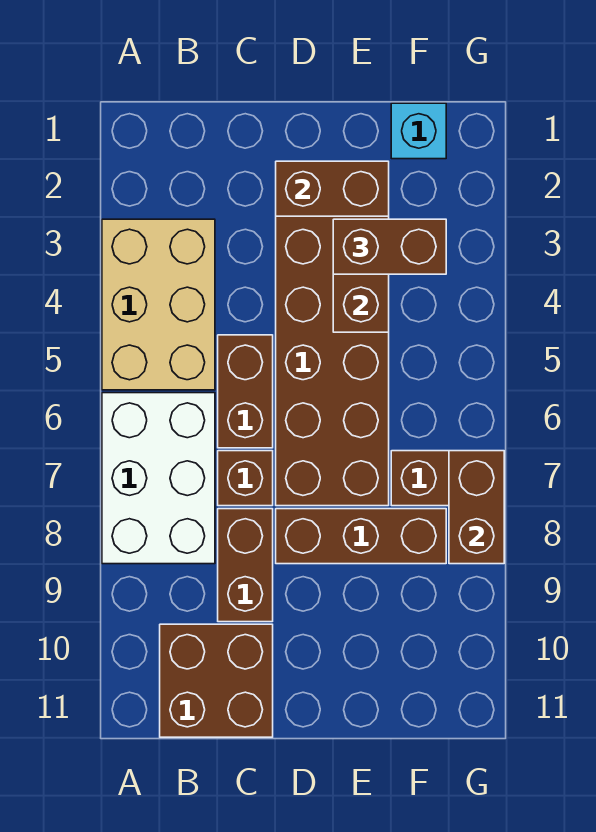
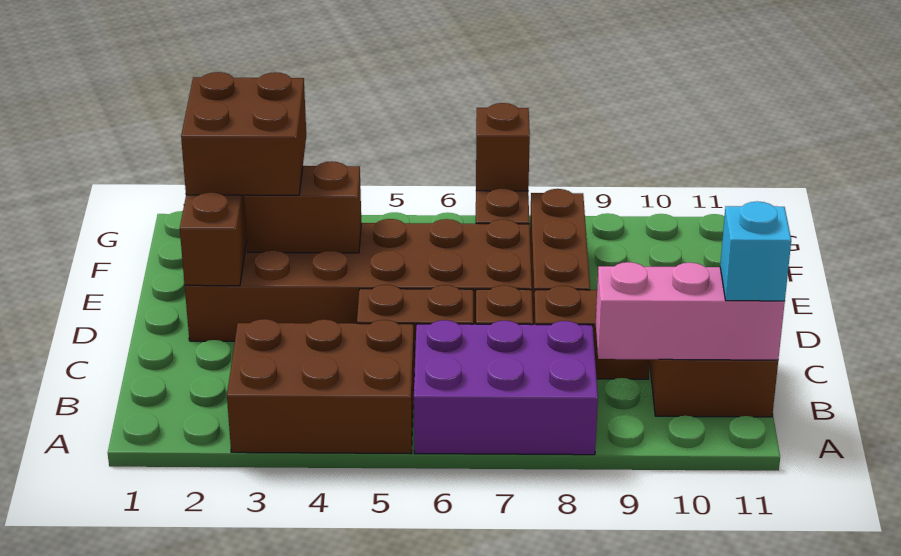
tan 2x3 brick [102,219,215,390] -> brown 2x3 brick [227,319,414,454]
white 2x3 brick [102,393,215,564] -> purple 2x3 brick [414,320,598,455]
none -> pink 1x3 brick [596,262,785,360]
brown 1x2 brick [333,219,446,274] -> brown 2x2 brick [181,72,306,195]
cyan 1x1 brick [391,103,446,159] -> cyan 1x1 brick moved to [720,201,791,301]
brown 1x2 brick [449,451,504,564] -> brown 1x1 brick [476,103,530,191]

